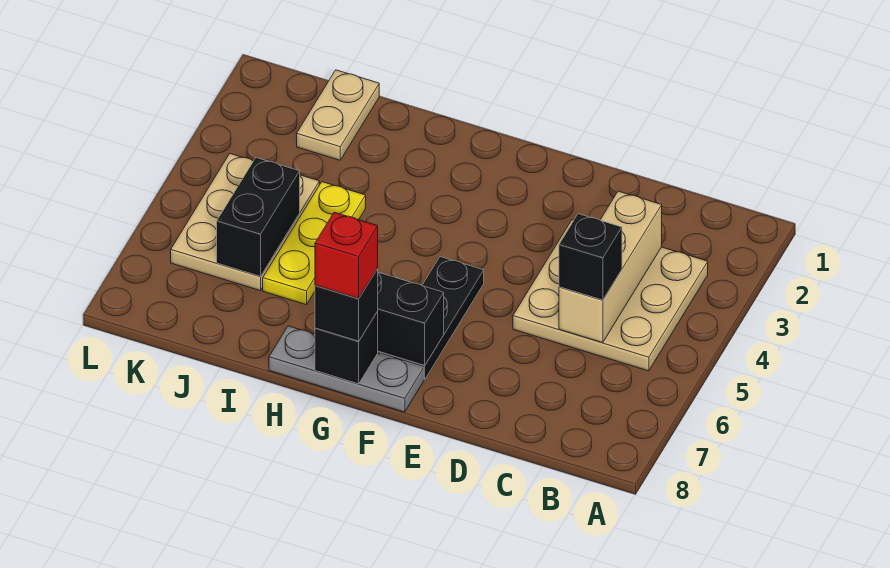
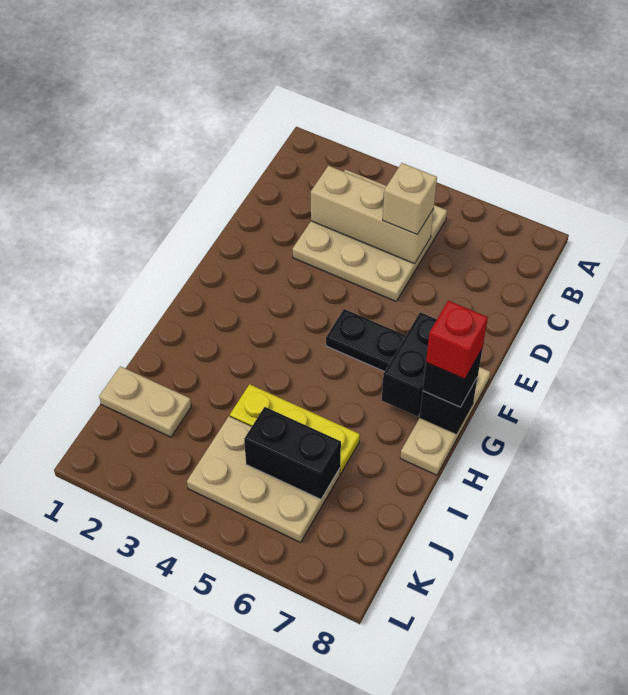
black 1x1 brick [559,214,622,300] -> tan 1x1 brick [383,163,437,234]
grey 1x3 plate [269,326,424,412] -> tan 1x3 plate [400,367,490,475]

